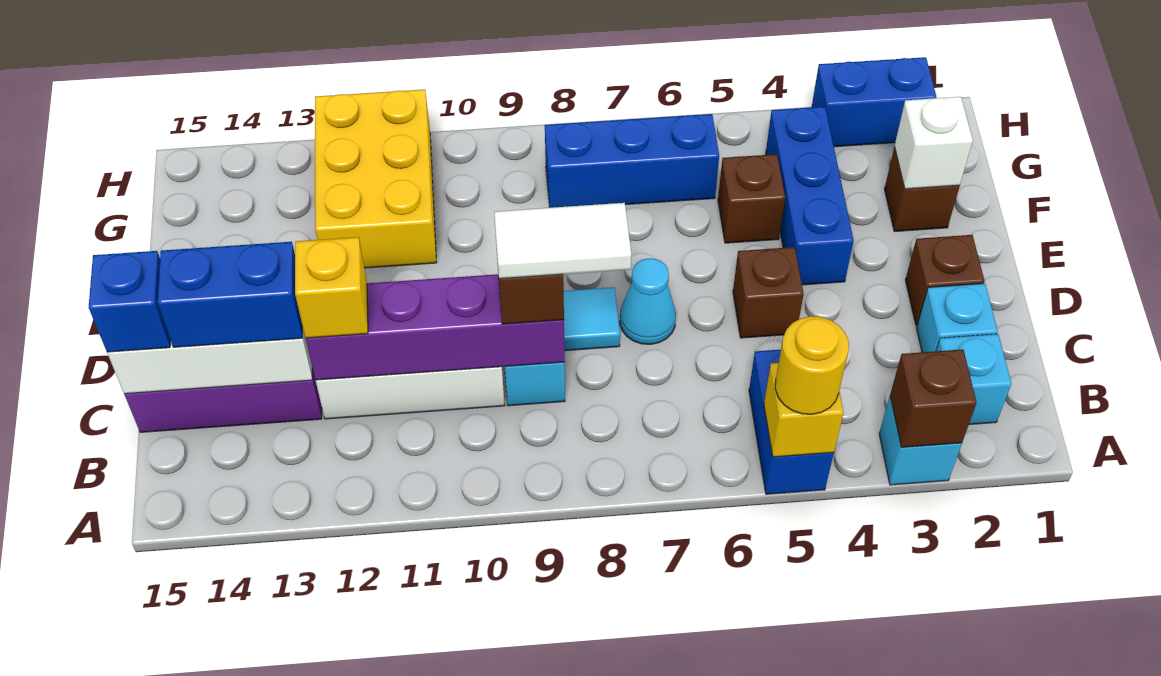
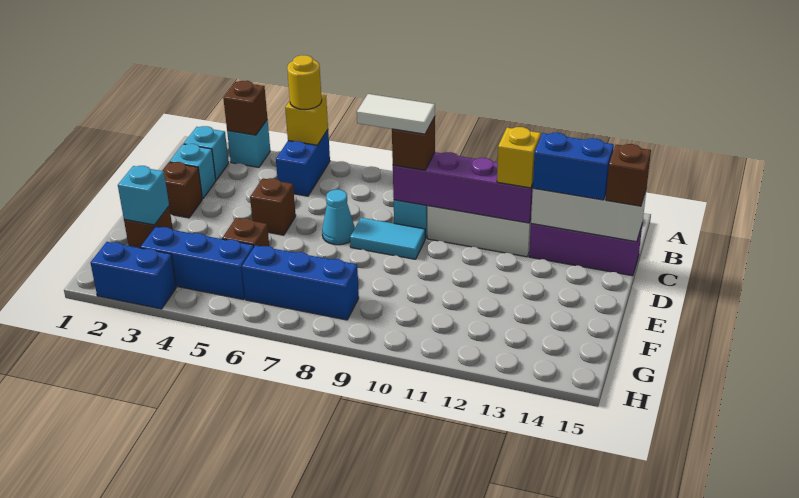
blue 1x1 brick [89,251,170,352] -> brown 1x1 brick [606,144,651,206]
blue 1x3 brick [766,107,854,285] -> blue 1x3 brick turned to [140,227,254,300]
white 1x1 brick [895,97,973,189] -> cyan 1x1 brick [118,166,169,225]
yellow 2x3 brick [315,89,437,268] -> none

